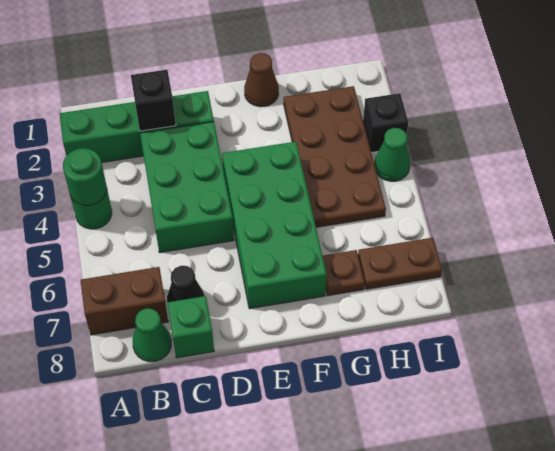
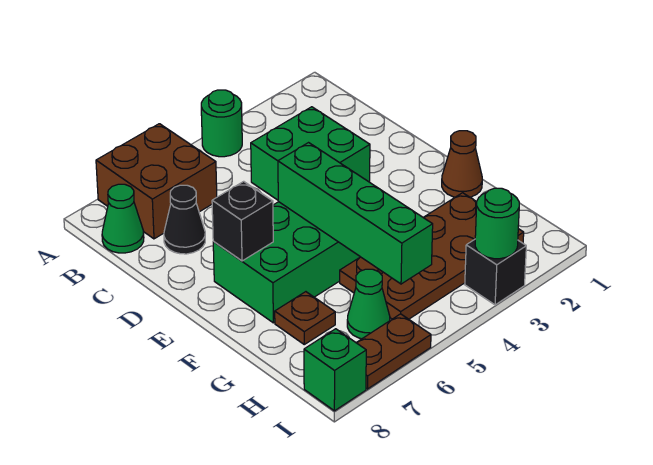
green 1x4 brick [60,91,214,163] -> green 1x4 brick moved to [278,143,433,284]
green 1x1 round brick [63,148,107,206] -> green 1x1 round brick moved to [475,188,519,259]
brown 1x2 brick [80,267,168,335] -> brown 2x2 brick [96,124,217,239]
black 1x1 brick [131,70,176,131] -> black 1x1 brick moved to [212,181,273,261]
green 2x3 brick [140,122,234,253] -> green 2x2 brick [251,107,370,200]
green 1x1 brick [167,296,214,358] -> green 1x1 brick moved to [304,329,366,411]
brown 1x2 plate [358,238,442,289] -> brown 1x2 plate turned to [356,314,431,389]
green 1x1 cone [374,128,410,181] -> green 1x1 cone moved to [347,269,390,339]

